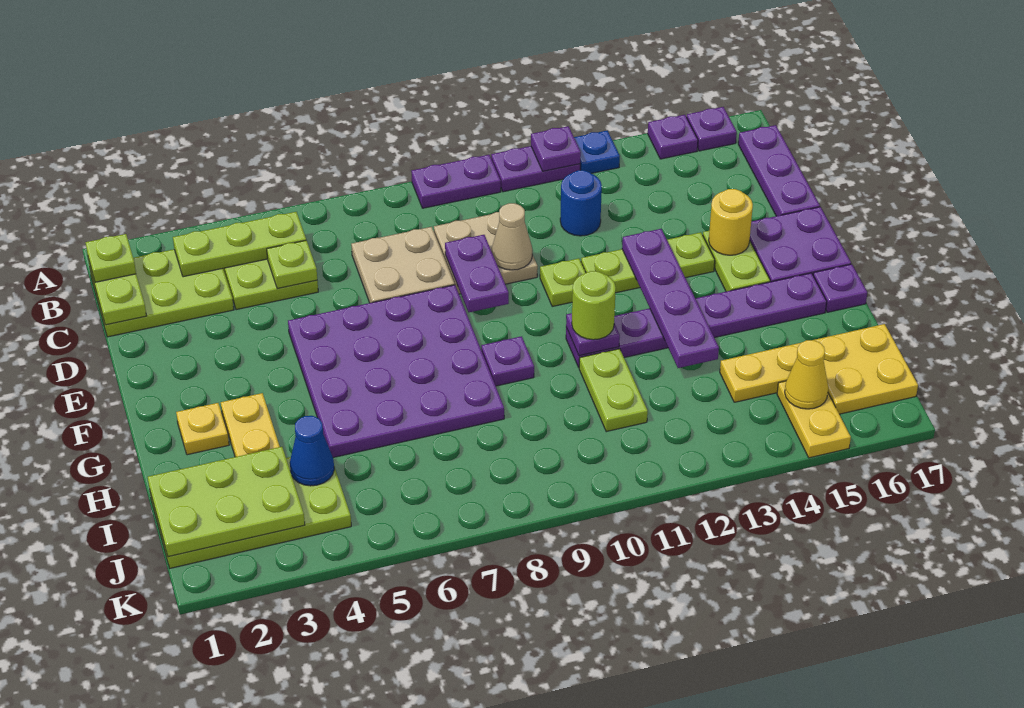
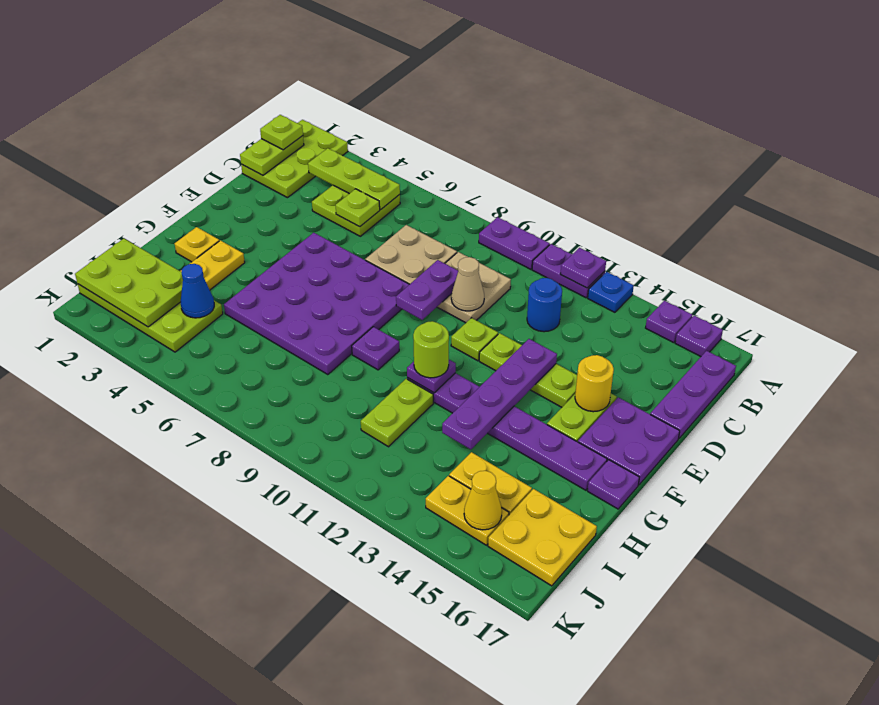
lime 2x3 plate [90,249,234,337] -> lime 2x3 plate turned to [241,120,348,198]
yellow 1x2 plate [777,381,851,458] -> yellow 1x2 plate turned to [426,476,509,545]

